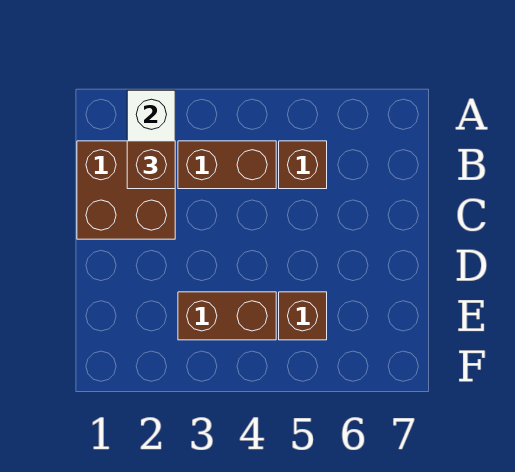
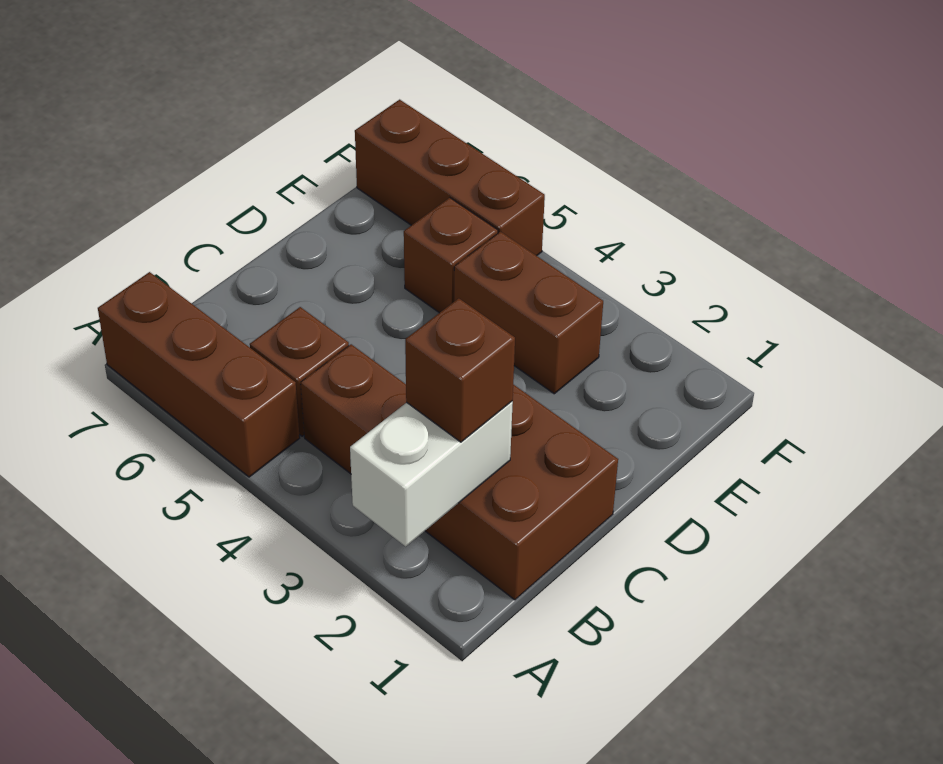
none -> brown 1x3 brick [98,272,300,477]
none -> brown 1x3 brick [355,100,545,256]

